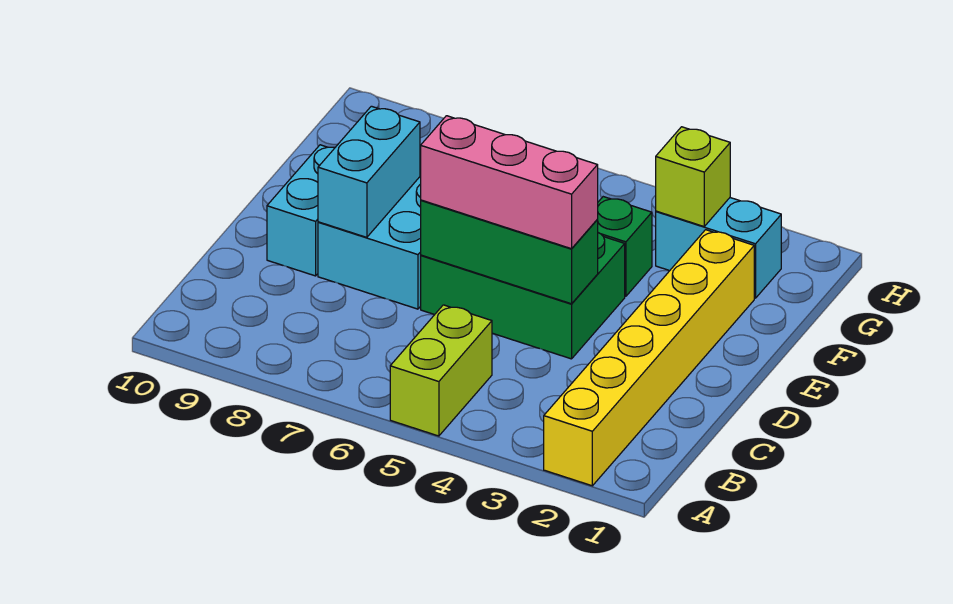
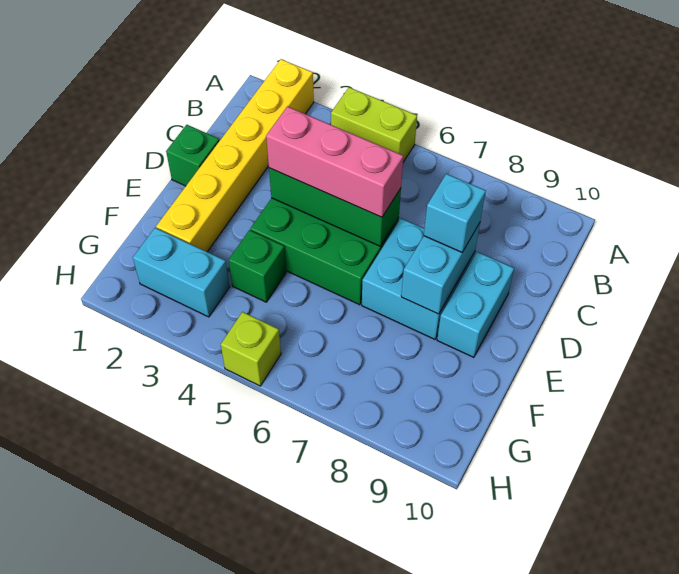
lime 1x2 brick [390,305,492,436] -> lime 1x2 brick turned to [331,87,417,162]
none -> green 1x1 brick [166,125,219,186]
none -> cyan 1x1 brick [424,174,486,252]
lime 1x1 brick [656,127,730,226] -> lime 1x1 brick moved to [221,312,281,386]

